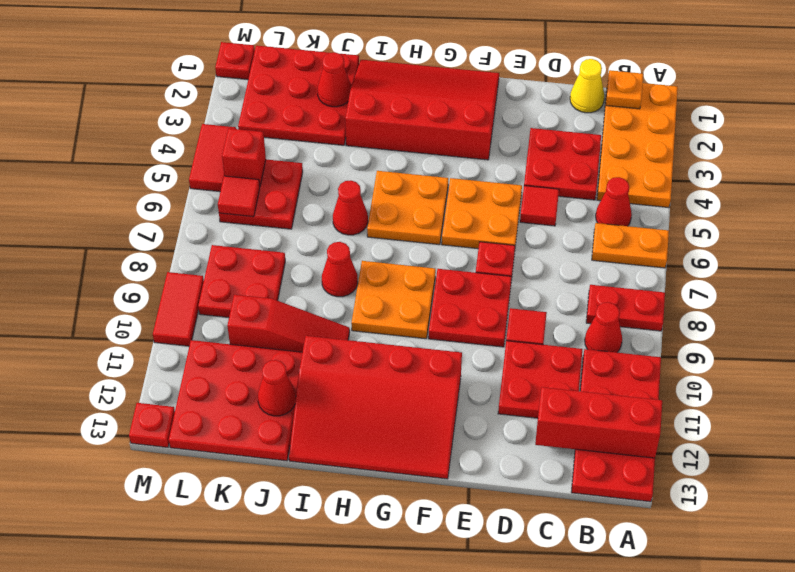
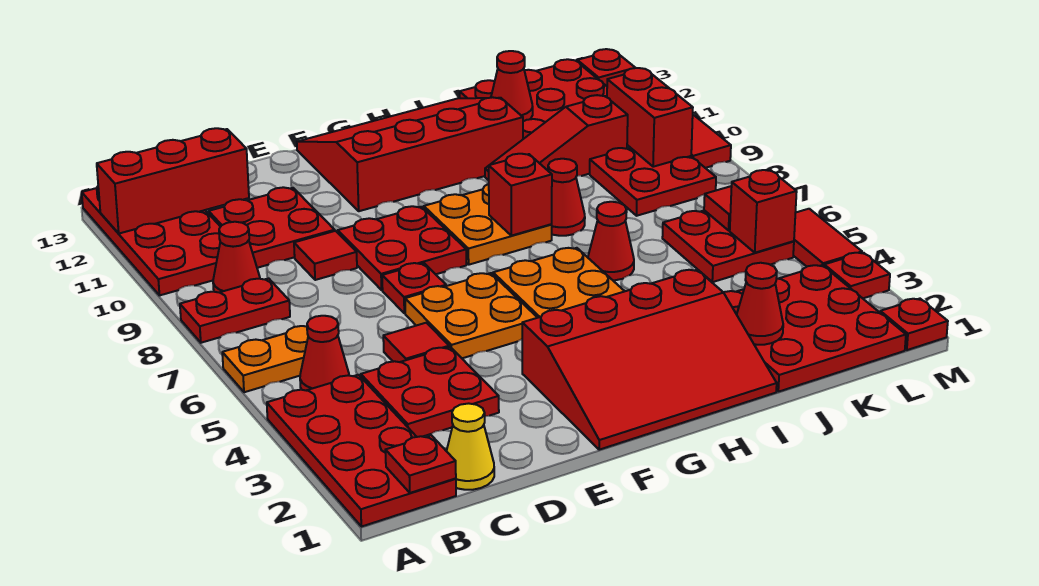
orange 2x4 plate [597,83,678,208] -> red 2x4 plate [267,375,456,527]
orange 1x1 plate [606,70,643,109] -> red 1x1 plate [386,435,456,493]
none -> red 1x1 brick [489,154,552,236]
none -> red 1x2 brick [607,68,693,167]
none -> red 1x1 plate [824,253,890,298]

